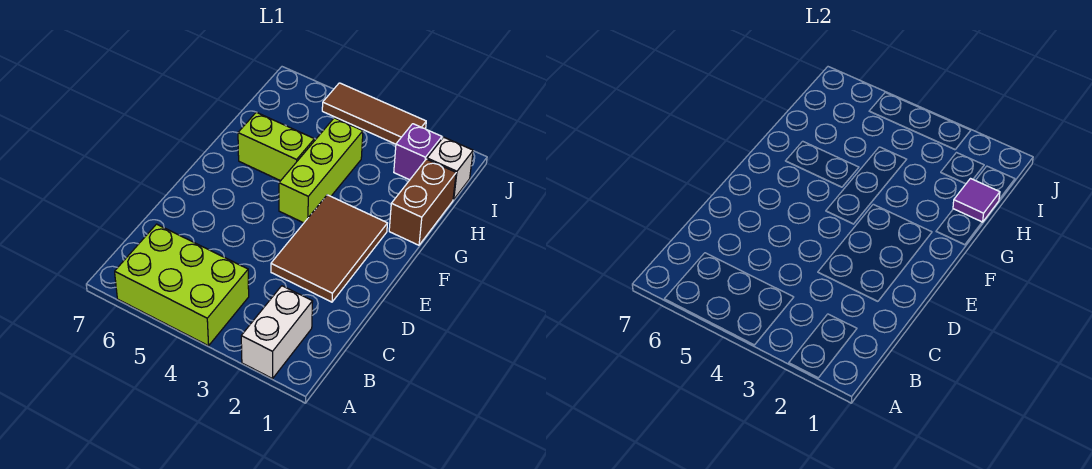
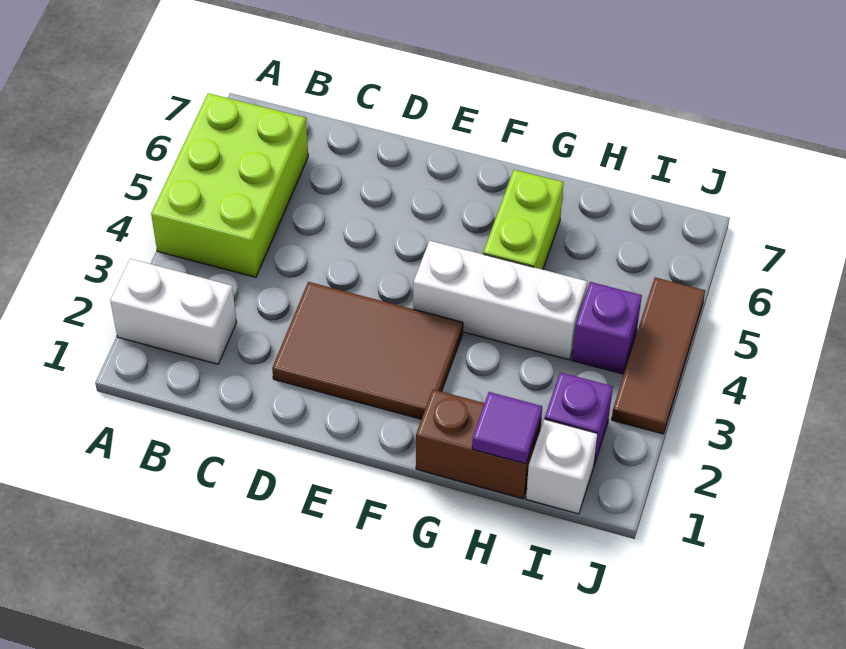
lime 1x3 brick [279,118,363,223] -> white 1x3 brick [413,241,587,360]
none -> purple 1x1 brick [572,282,642,374]

